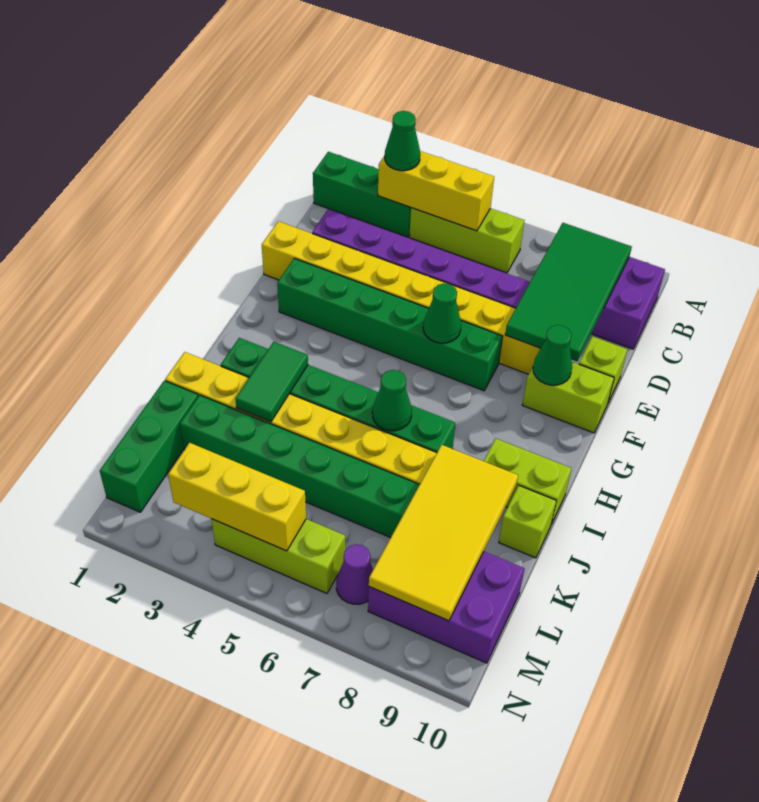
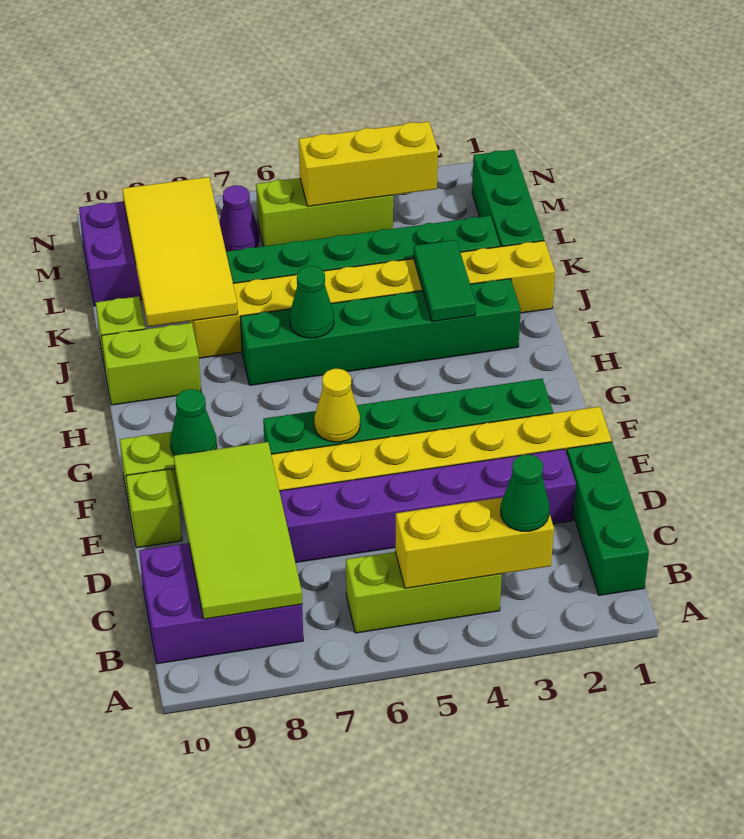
green 1x3 brick [313,152,411,237] -> green 1x3 brick turned to [567,442,649,595]
green 2x4 tile [505,223,632,362] -> lime 2x4 tile [174,442,302,619]
green 1x1 cone [423,284,461,343] -> yellow 1x1 cone [314,369,360,442]

